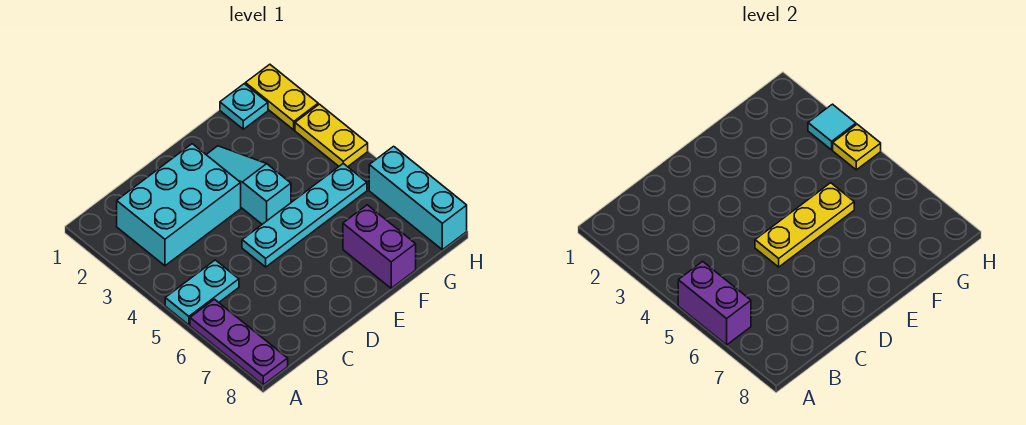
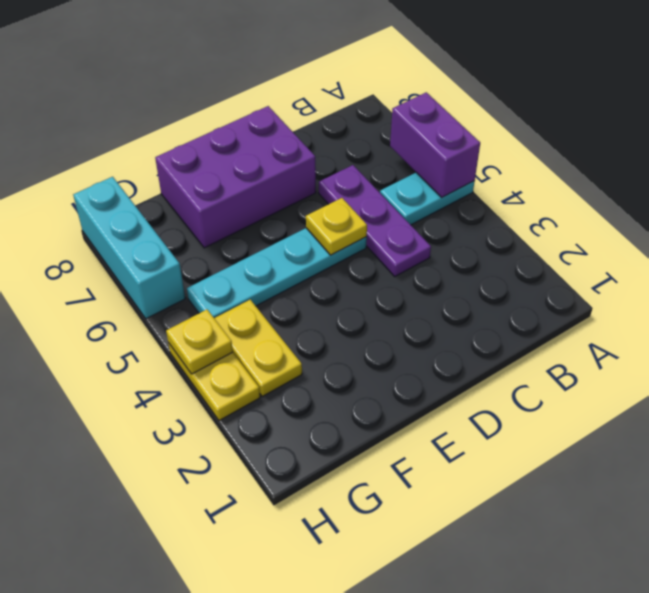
purple 1x3 plate [190,299,288,385] -> purple 1x3 plate moved to [319,165,431,276]
cyan 2x3 brick [117,144,241,266] -> none
yellow 1x3 plate [755,183,854,267] -> yellow 1x1 plate [306,198,367,255]
cyan 1x3 slope [206,146,291,224] -> none
purple 1x2 brick [343,205,416,288] -> purple 2x3 brick [155,106,316,248]
cyan 1x1 plate [220,84,268,129] -> none
yellow 1x2 plate [245,64,318,130] -> yellow 1x2 plate moved to [214,300,302,397]
cyan 1x1 tile [808,104,856,150] -> none

